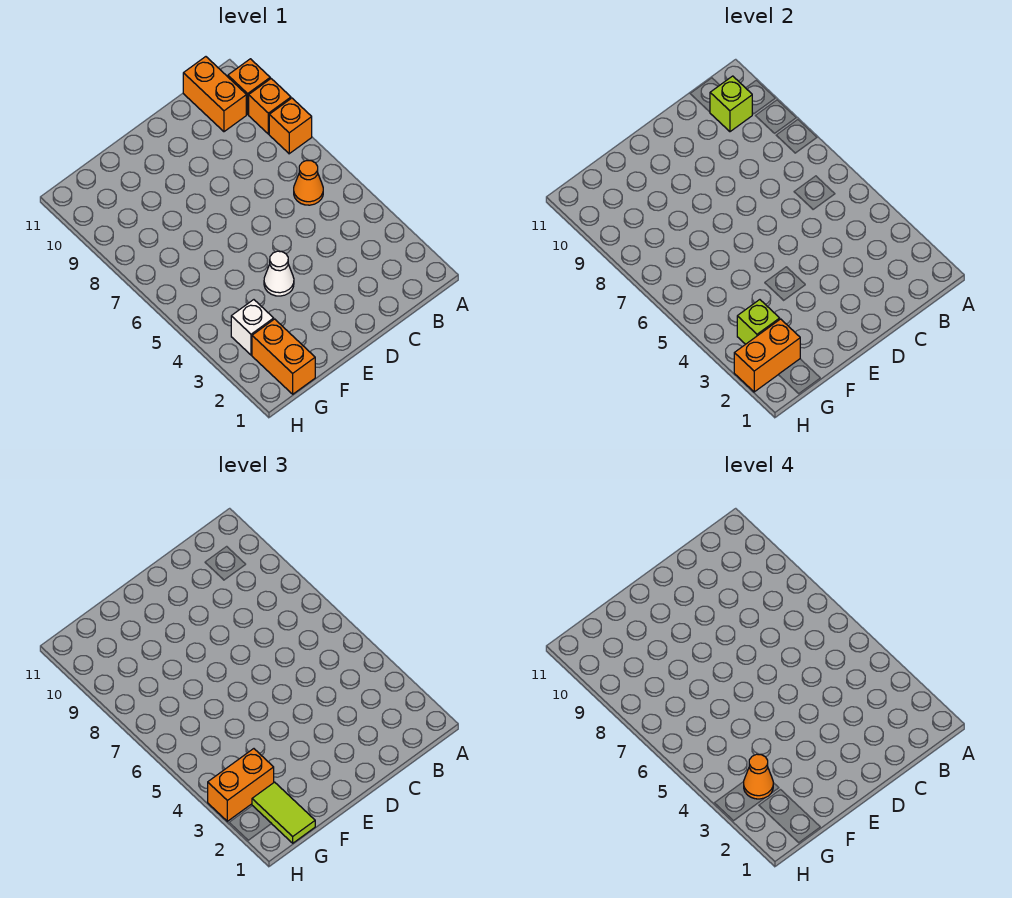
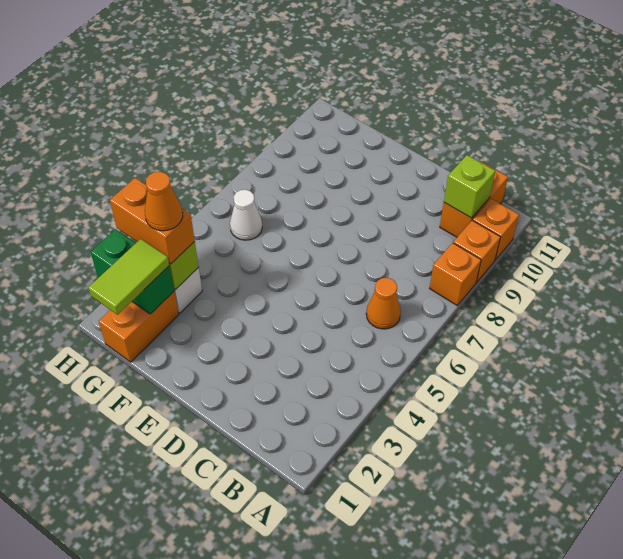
white 1x1 cone [264,251,294,296] -> white 1x1 cone moved to [230,190,262,240]
orange 1x2 brick [734,319,800,392] -> green 1x2 brick [91,229,174,314]

